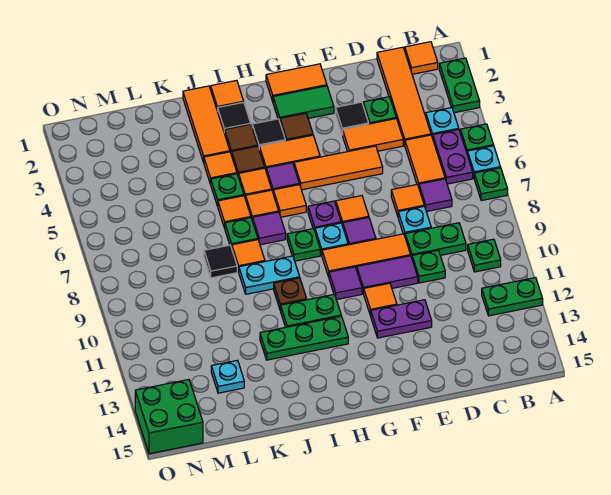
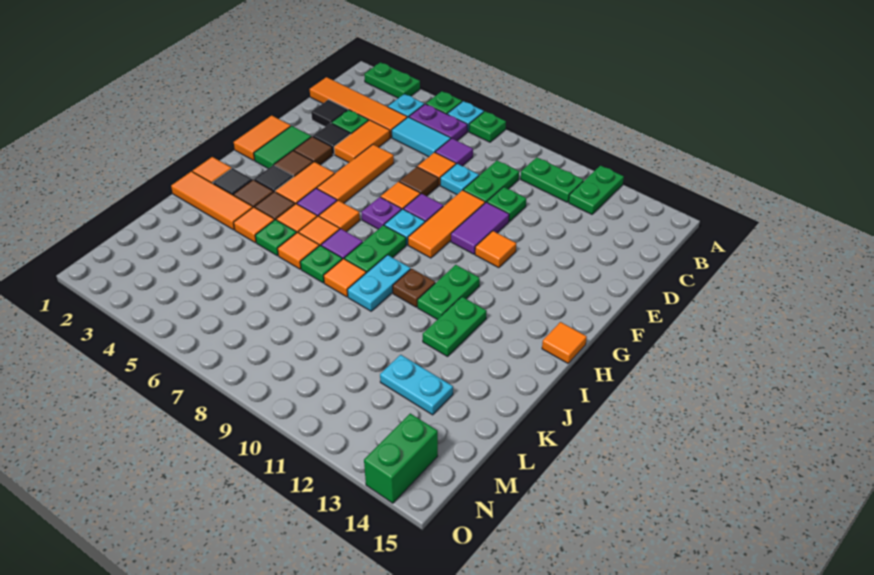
orange 1x1 tile [405,42,438,74] -> orange 1x1 tile moved to [542,322,587,363]
green 1x1 plate [468,239,501,272] -> green 1x2 plate [521,157,584,202]
orange 1x2 tile [405,135,445,187] -> cyan 1x2 tile [392,117,451,157]
none -> brown 1x1 tile [399,167,438,196]
purple 1x2 plate [371,300,432,338] -> none
none -> brown 1x1 tile [294,137,333,165]
purple 1x1 tile [329,267,362,300] -> none
green 1x1 plate [287,229,320,261] -> green 1x2 plate [345,225,406,273]
green 1x3 plate [260,316,348,360] -> green 1x2 plate [423,297,487,357]
black 1x1 tile [204,245,237,278] -> black 1x1 tile moved to [311,100,348,127]
cyan 1x1 plate [211,360,244,393] -> cyan 1x2 plate [380,355,453,415]
green 2x2 brick [135,380,203,454] -> green 1x2 brick [364,413,438,503]

